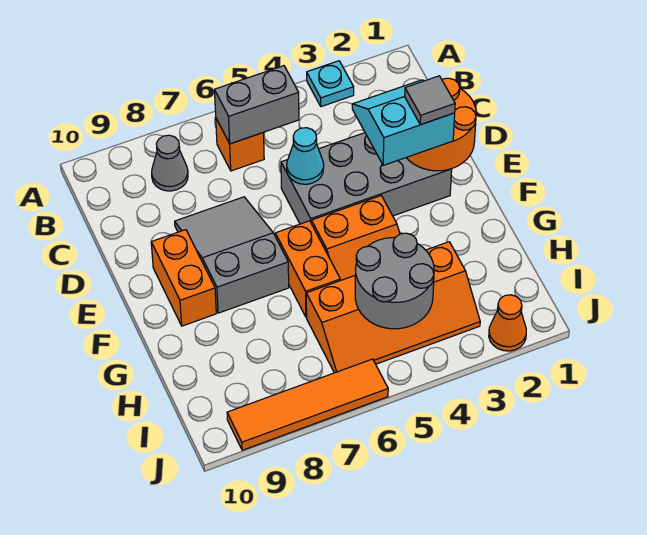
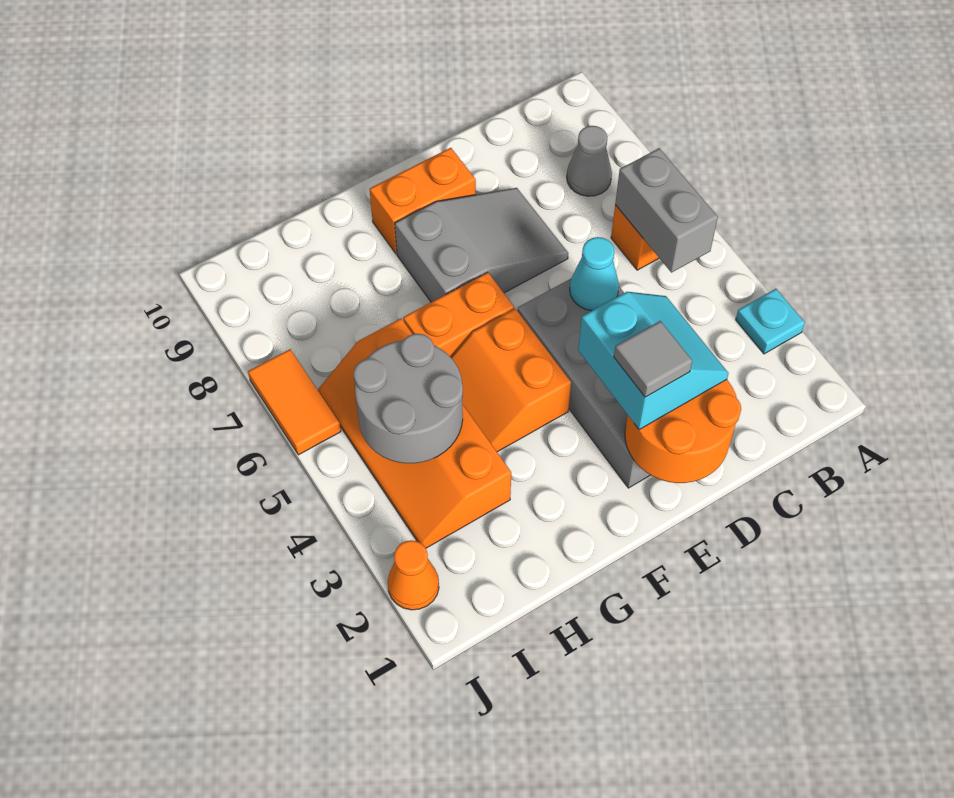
orange 1x4 tile [227,359,388,450] -> orange 1x2 tile [248,349,341,455]

